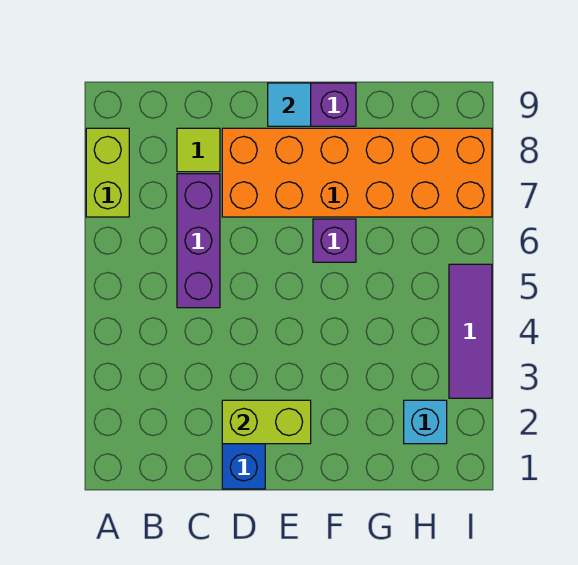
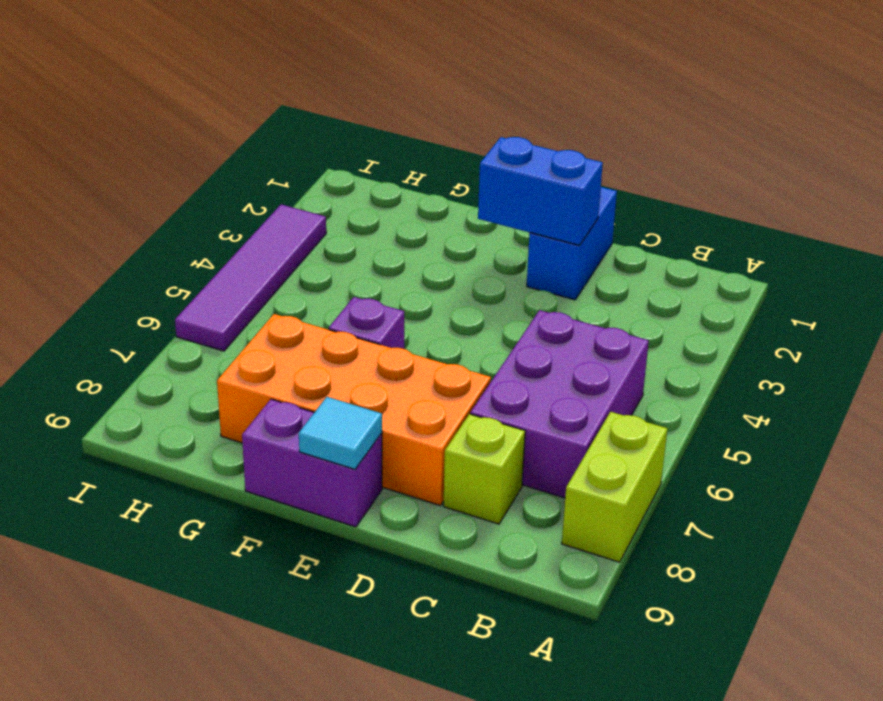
purple 1x3 brick [177,174,220,308] -> purple 2x3 brick [470,310,649,498]
lime 1x1 tile [177,128,220,172] -> lime 1x1 brick [443,414,525,524]
lime 1x2 brick [222,400,311,444] -> blue 1x2 brick [478,137,603,246]
orange 2x6 brick [222,128,492,217] -> orange 2x4 brick [217,314,491,506]
cyan 1x1 brick [404,400,447,444] -> none
purple 1x3 tile [449,264,492,398] -> purple 1x4 tile [175,205,326,351]

